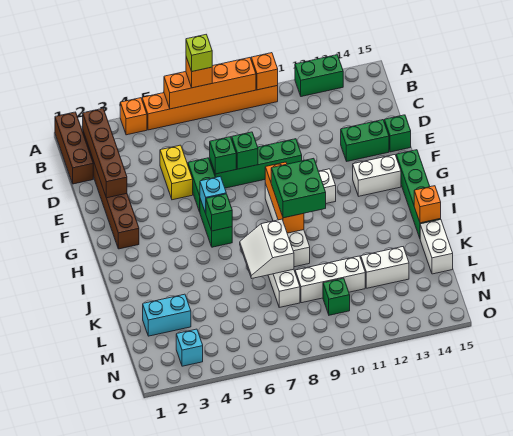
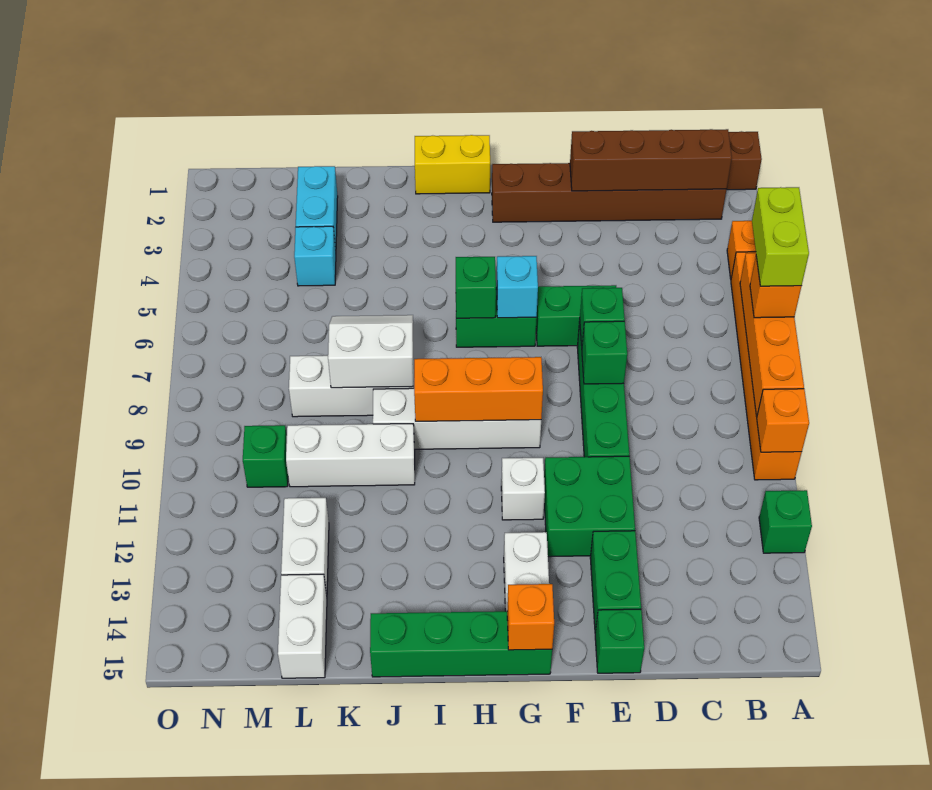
lime 1x1 brick [186,35,212,71] -> lime 1x2 brick [752,187,809,286]
green 1x2 brick [295,55,343,97] -> green 1x1 brick [759,490,812,553]
yellow 1x2 brick [160,145,193,200] -> yellow 1x2 brick moved to [415,135,490,194]
green 2x2 brick [271,158,326,218] -> green 2x2 brick moved to [544,456,635,557]
orange 1x1 brick [414,186,441,223] -> orange 1x1 brick moved to [507,584,554,650]
white 1x2 brick [420,220,453,274] -> white 1x2 brick turned to [278,574,327,678]
white 1x3 brick [295,256,365,303] -> white 1x3 brick turned to [286,424,415,487]
cyan 1x1 brick [176,329,203,366] -> cyan 1x1 brick moved to [294,226,336,286]

